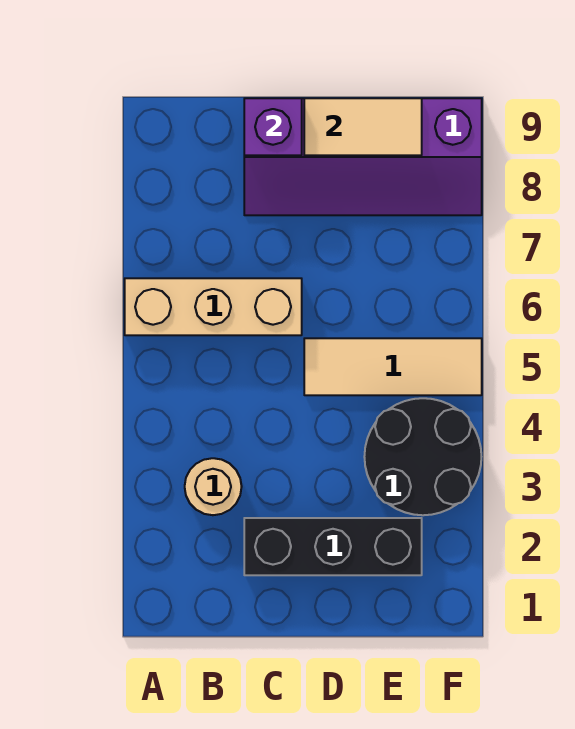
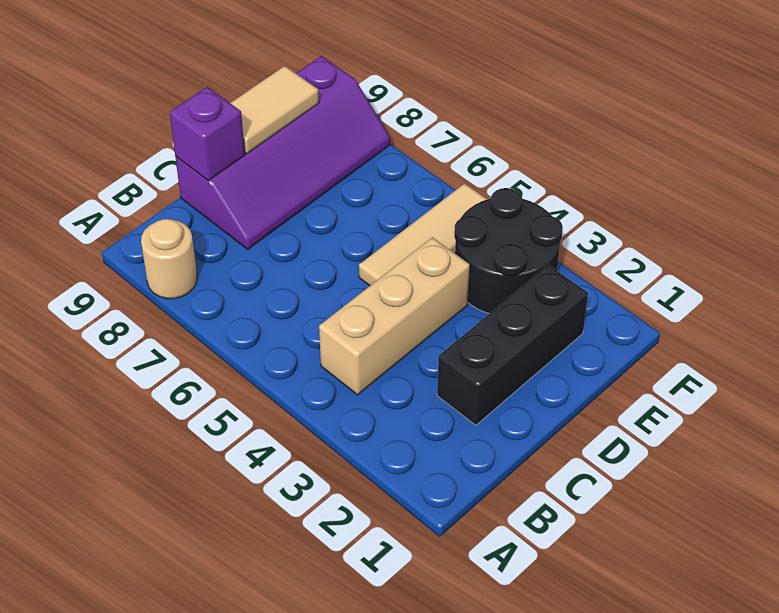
tan 1x3 brick [125,278,302,335] -> tan 1x3 brick moved to [319,237,470,395]
tan 1x1 round brick [185,458,242,515] -> tan 1x1 round brick moved to [141,219,197,299]

